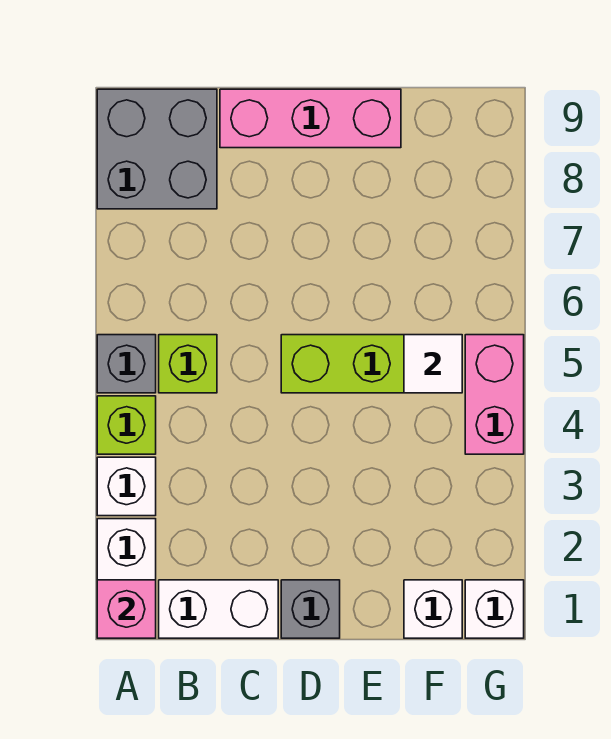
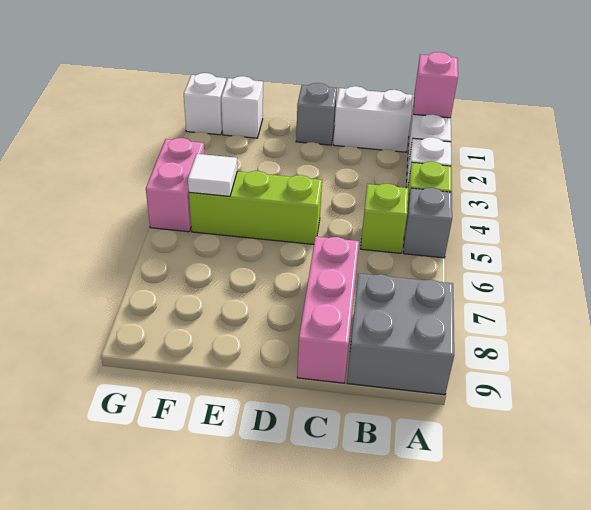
pink 1x3 brick [220,89,401,148] -> pink 1x3 brick turned to [297,237,359,383]

